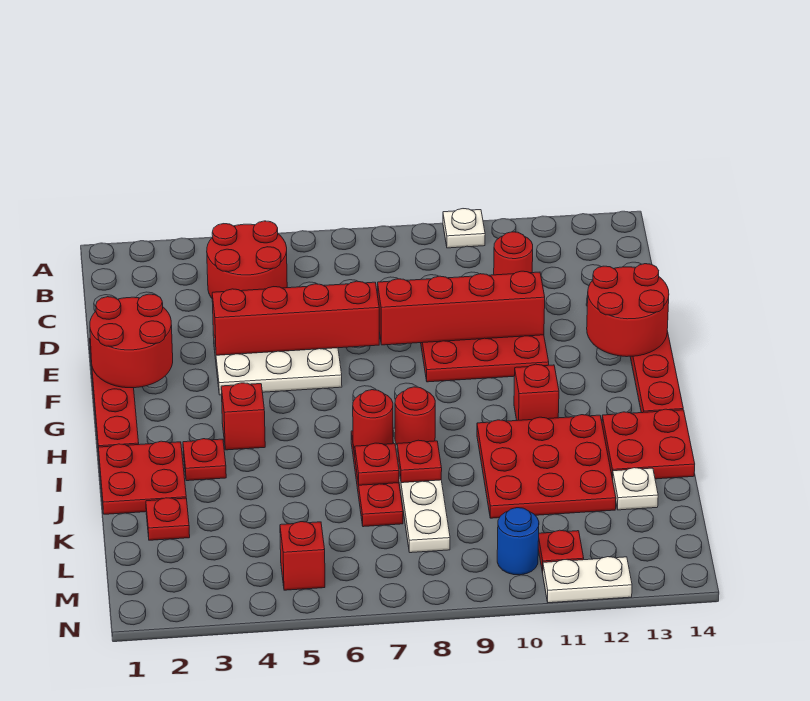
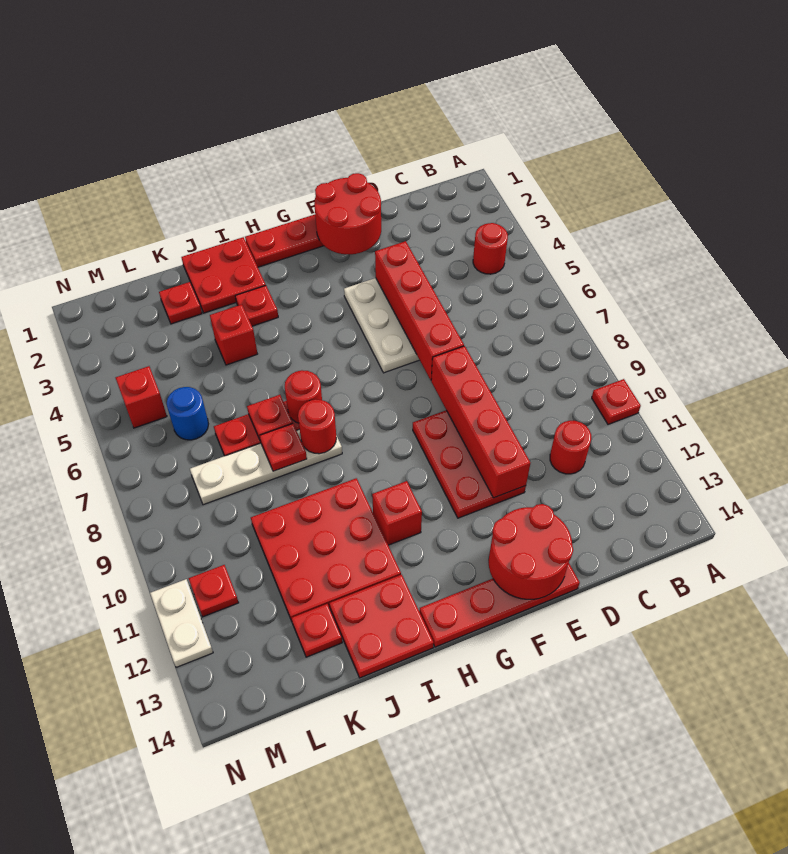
white 1x1 plate [443,209,485,248] -> red 1x1 plate [592,379,641,424]
red 2x2 round brick [207,221,287,298] -> red 1x1 round brick [473,223,508,274]
red 1x1 brick [221,383,265,450] -> red 1x1 brick moved to [210,305,257,365]
white 1x1 plate [613,468,658,510] -> red 1x1 plate [291,604,342,657]
blue 1x1 round brick [497,508,539,575] -> blue 1x1 round brick moved to [167,387,208,440]

